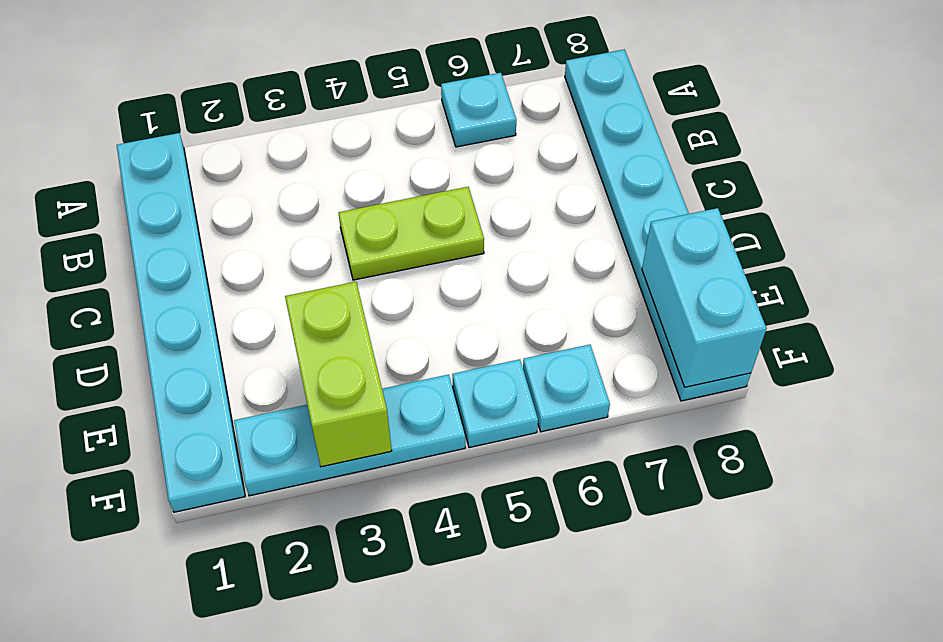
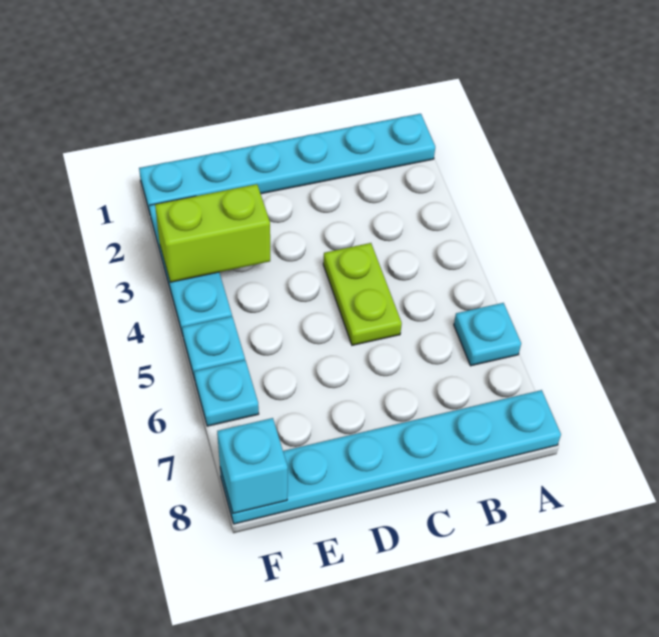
cyan 1x2 brick [642,208,767,387] -> cyan 1x1 brick [217,418,288,513]

